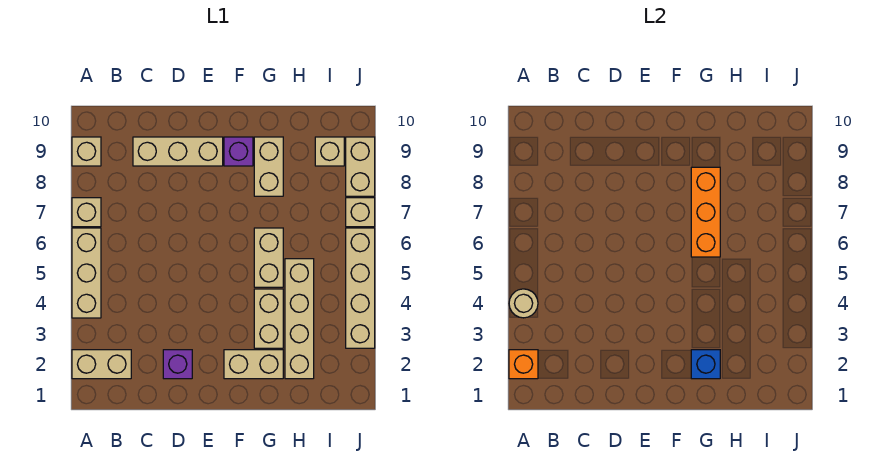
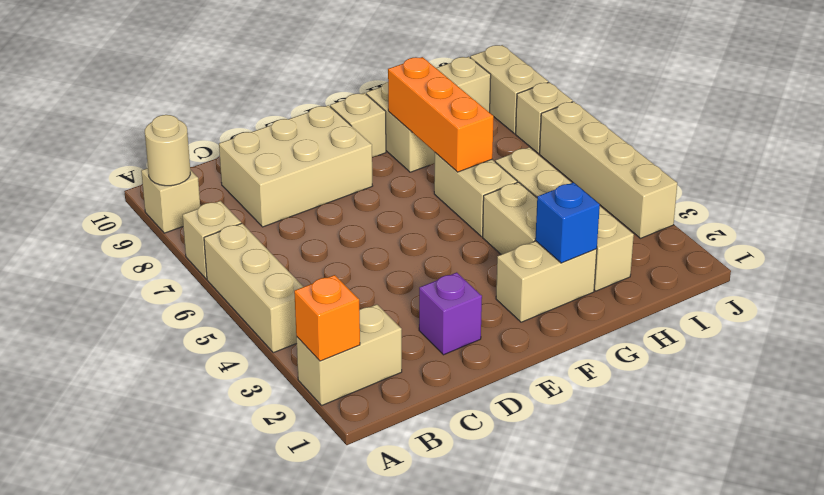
tan 1x1 round brick [509,289,538,318] -> tan 1x1 round brick moved to [145,115,190,186]
tan 1x3 brick [133,137,223,166] -> tan 2x3 brick [219,105,372,227]
purple 1x1 brick [224,137,253,166] -> tan 1x1 brick [330,93,386,157]

